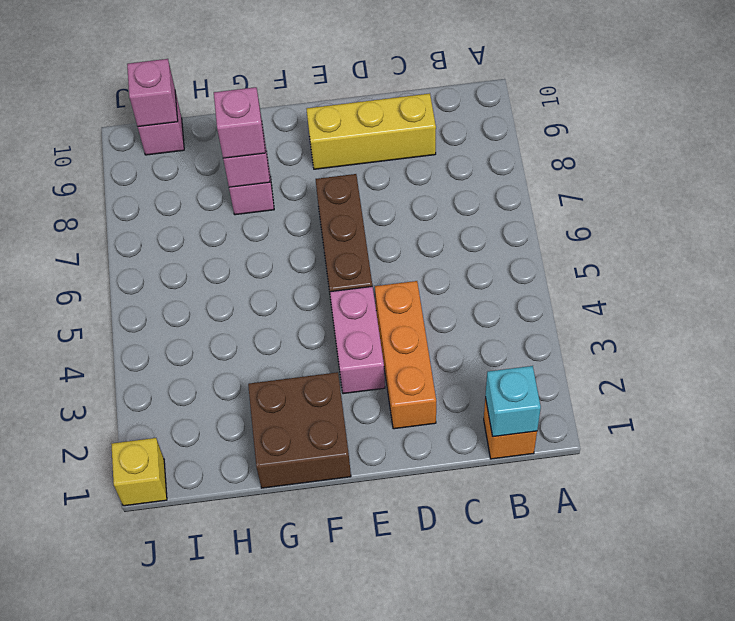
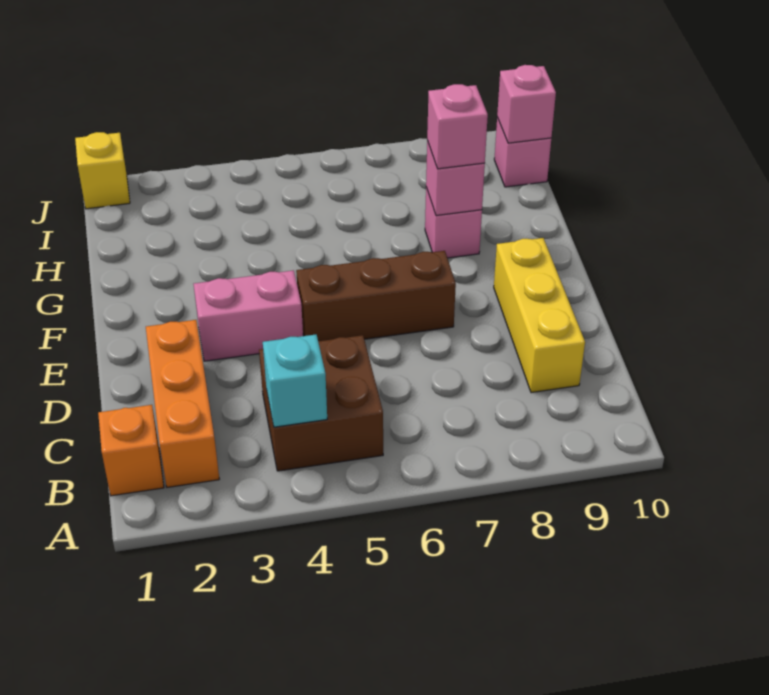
cyan 1x1 brick [485,366,541,437] -> cyan 1x1 brick moved to [263,335,327,427]
orange 1x3 brick [375,281,436,429] -> orange 1x3 brick turned to [146,320,219,487]
brown 2x2 brick [248,372,351,488] -> brown 2x2 brick moved to [259,335,383,471]

